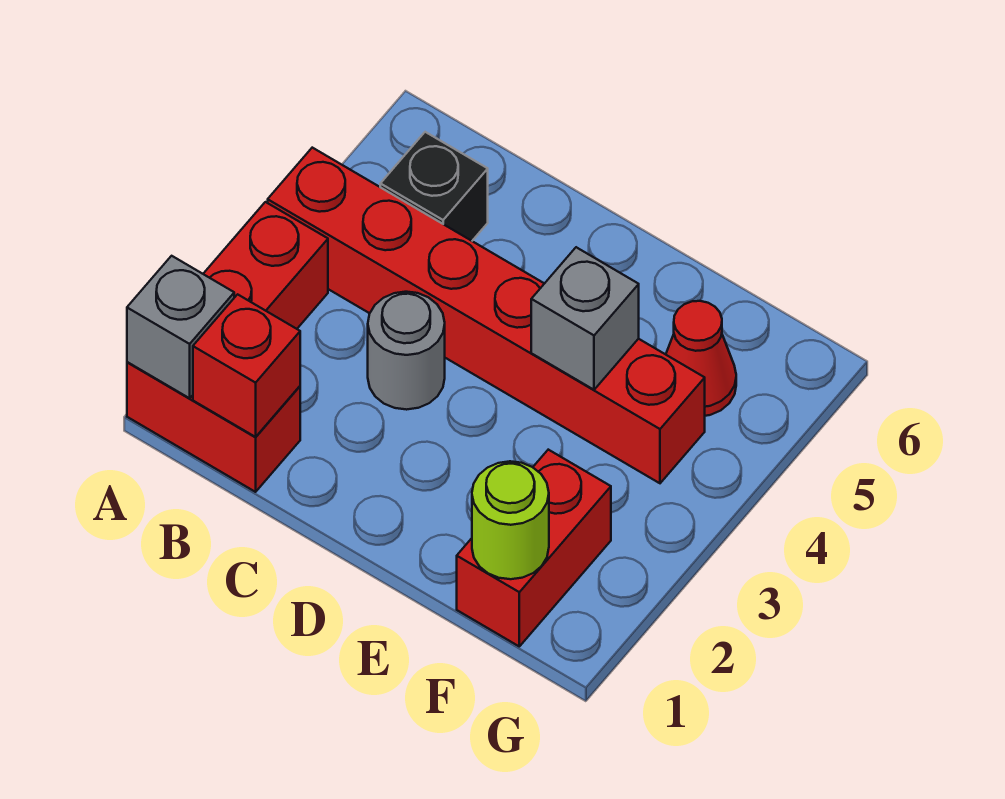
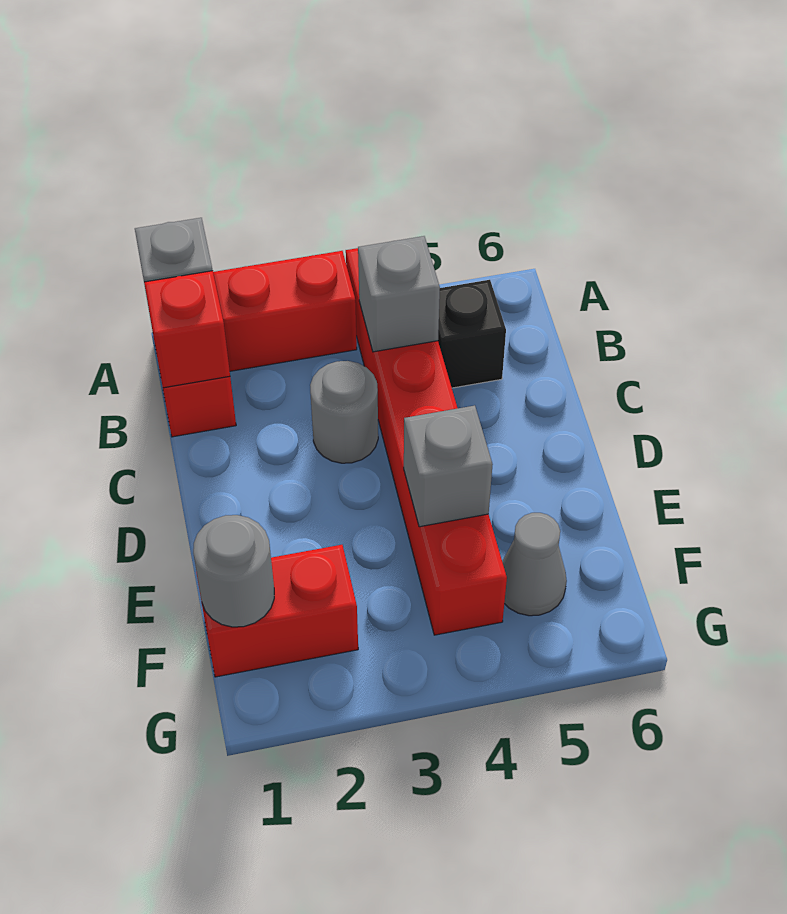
none -> grey 1x1 brick [358,236,440,352]
lime 1x1 round brick [472,461,549,579] -> grey 1x1 round brick [193,515,274,627]
red 1x1 cone [666,301,736,416] -> grey 1x1 cone [502,513,567,616]

